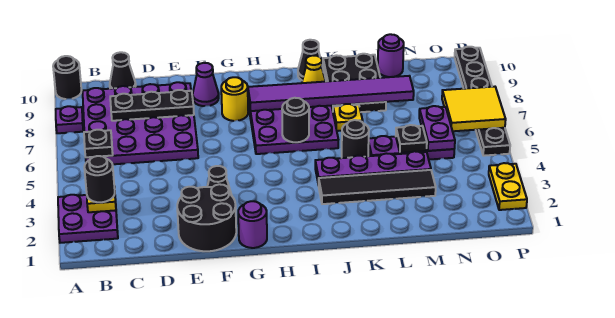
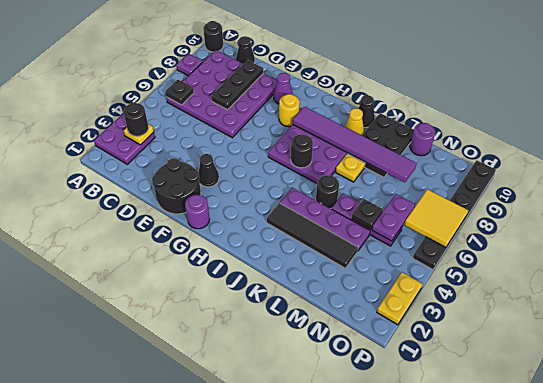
black 1x3 plate [110,90,194,121] -> black 1x3 plate turned to [211,60,263,110]

